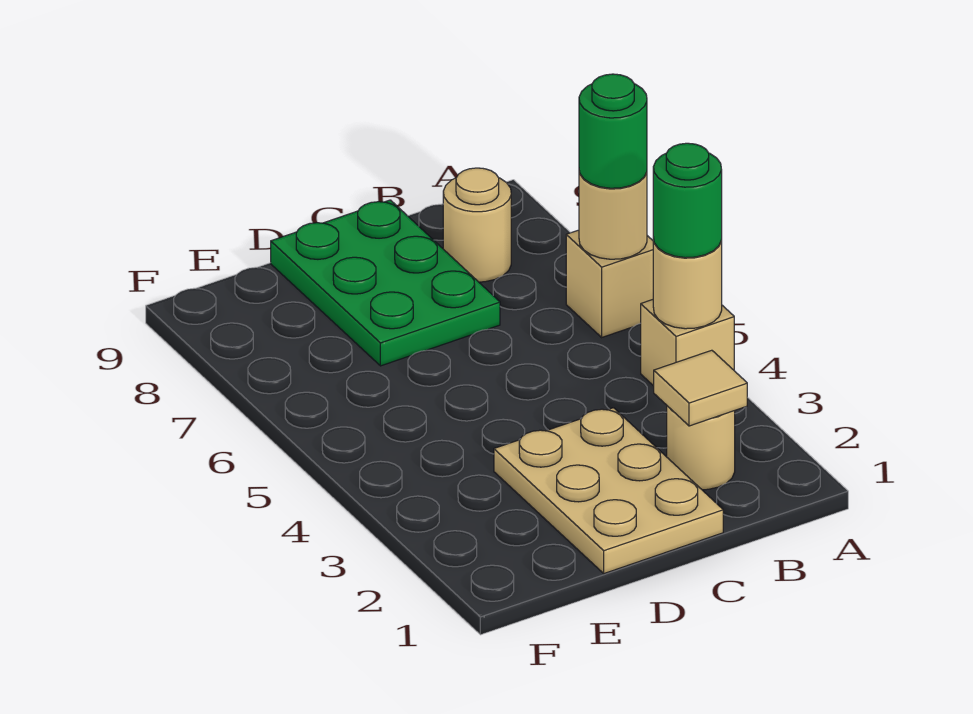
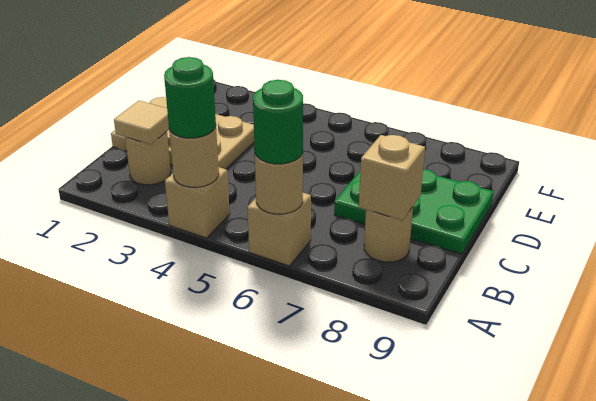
none -> tan 1x1 brick [359,135,425,220]

